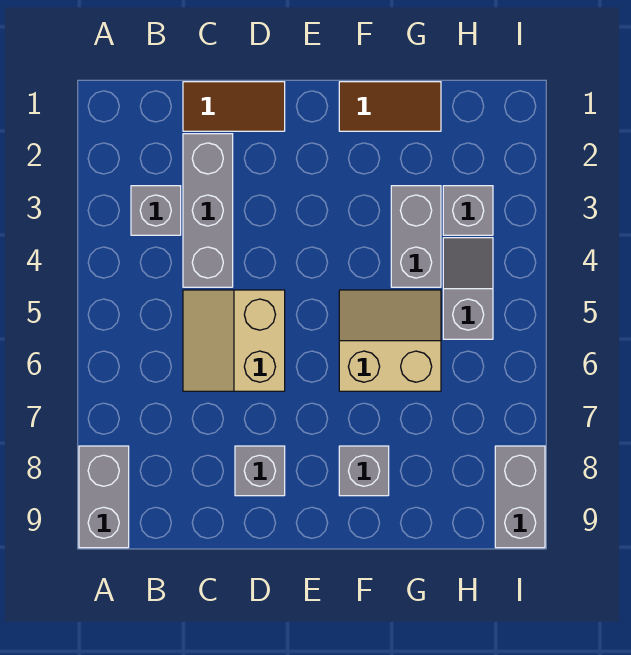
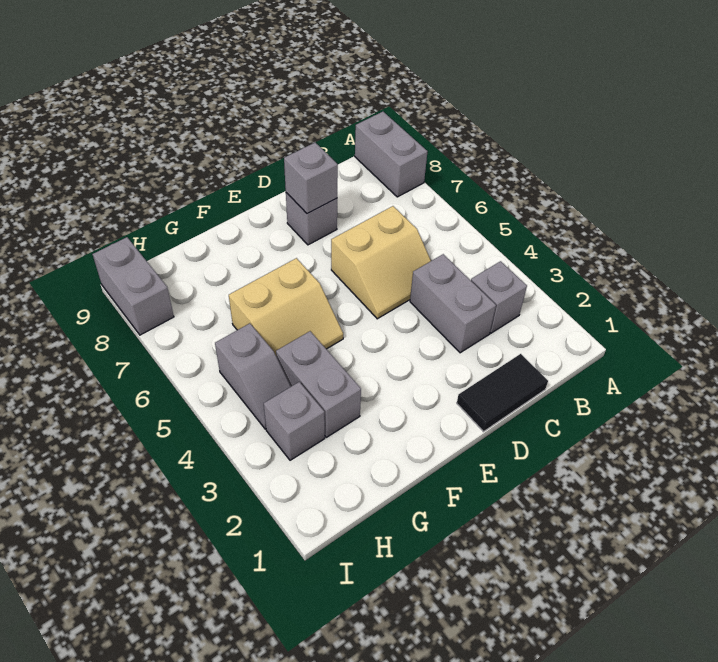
brown 1x2 tile [183,82,285,131] -> black 1x2 tile [457,354,548,432]
grey 1x3 brick [183,134,233,287] -> grey 1x2 brick [410,254,496,353]
tan 2x2 slope [183,290,285,391] -> tan 2x2 slope turned to [331,206,431,319]
brown 1x2 tile [339,82,441,131] -> none
grey 1x1 brick [339,446,389,496] -> grey 1x1 brick moved to [284,143,338,214]

